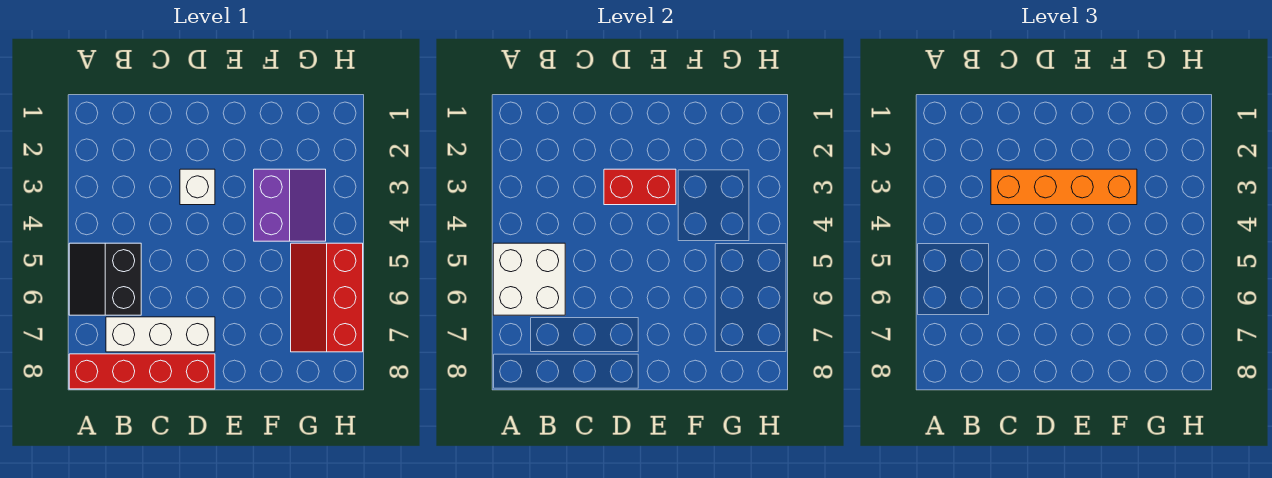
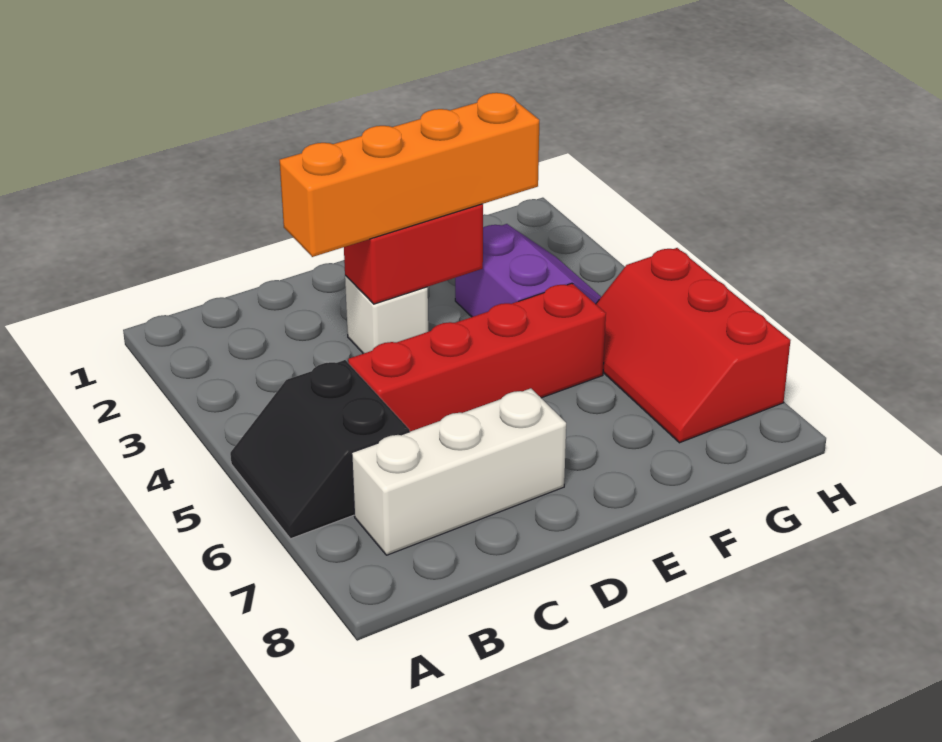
white 2x2 brick [493,243,565,315] -> none
red 1x4 brick [69,354,215,389] -> red 1x4 brick moved to [348,283,606,431]

